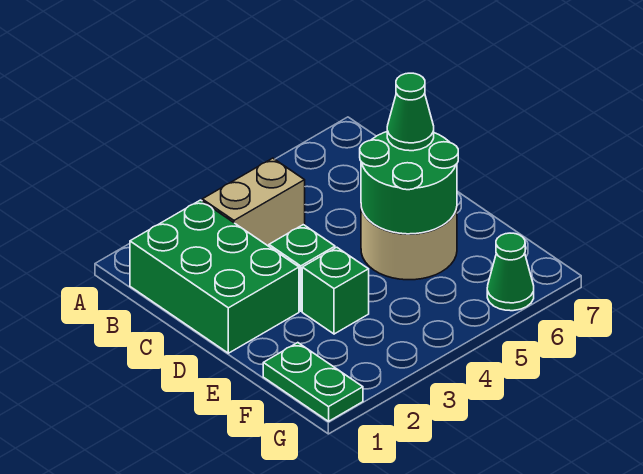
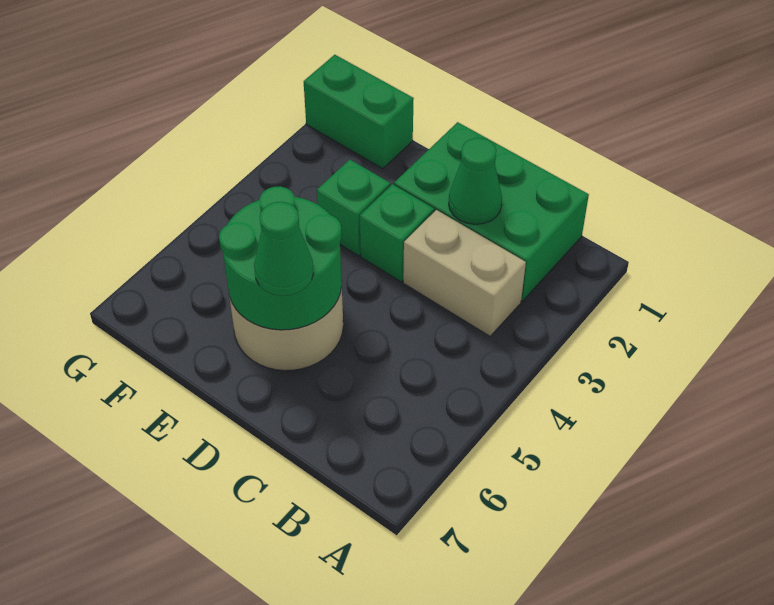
tan 1x2 brick [202,158,305,246] -> tan 1x2 brick turned to [403,210,526,336]
green 1x2 plate [263,343,363,421] -> green 1x2 brick [304,55,414,169]
green 1x1 cone [487,233,534,311] -> green 1x1 cone moved to [449,138,502,224]

